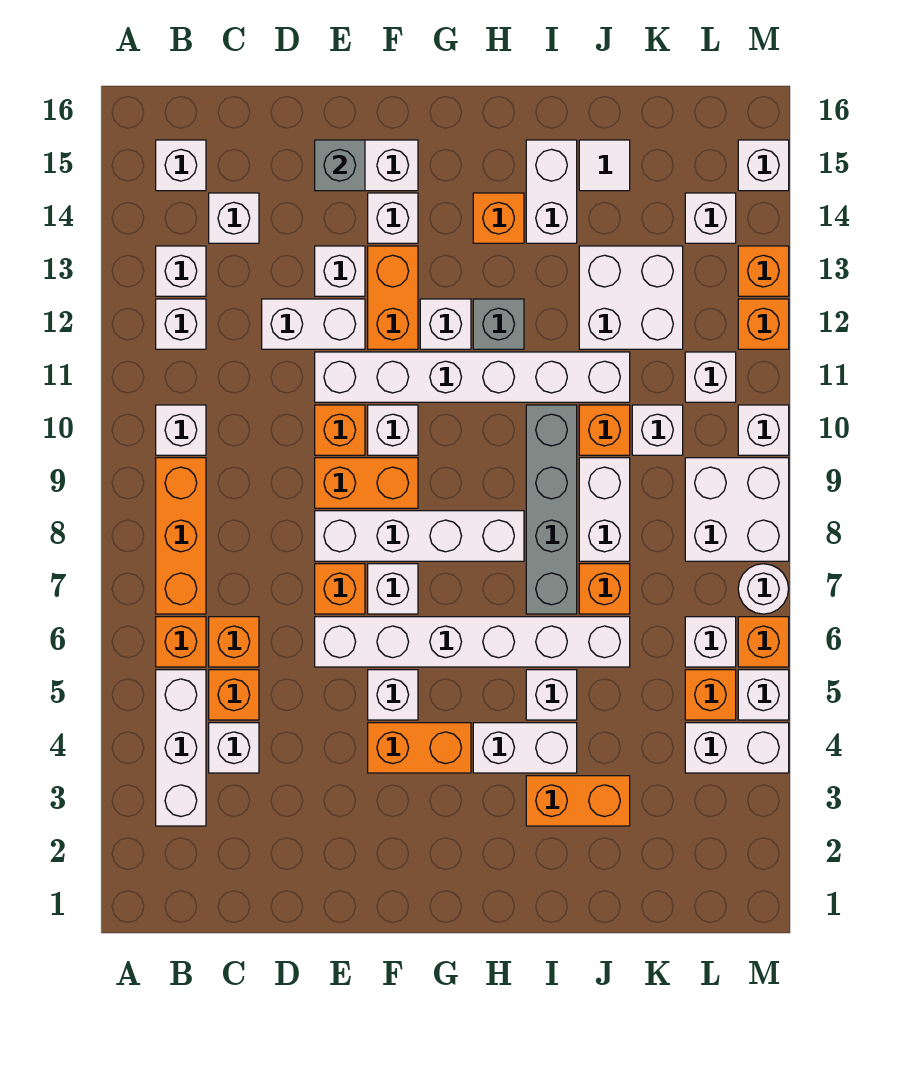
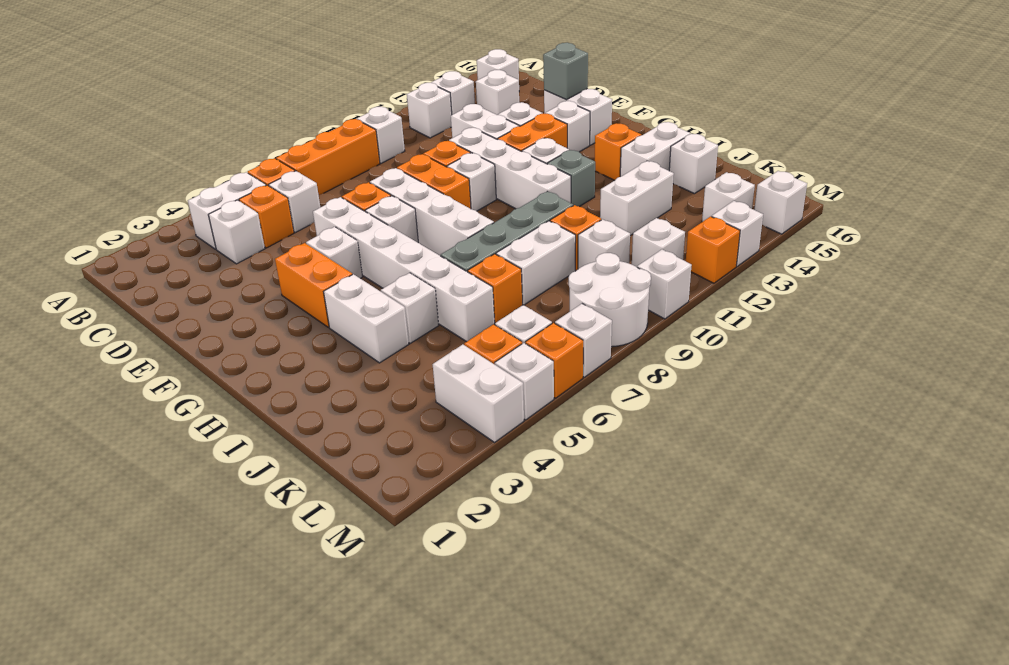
white 1x3 brick [156,670,206,826] -> white 1x2 brick [188,172,266,249]
orange 1x1 brick [209,617,259,667] -> white 1x1 brick [269,171,320,233]
white 1x6 brick [315,352,630,402] -> white 1x4 brick [449,128,571,209]
orange 1x2 brick [526,776,630,826] -> none
white 2x2 brick [579,246,683,349] -> white 1x2 brick [600,161,674,236]
white 1x1 tile [579,140,630,191] -> white 1x1 brick [669,134,718,194]
white 2x2 brick [685,458,789,561] -> white 2x2 round brick [569,253,651,347]
white 1x1 round brick [738,564,789,614] -> white 1x1 brick [555,304,612,377]
orange 1x1 brick [738,246,789,296] -> white 1x1 brick [712,201,763,266]

